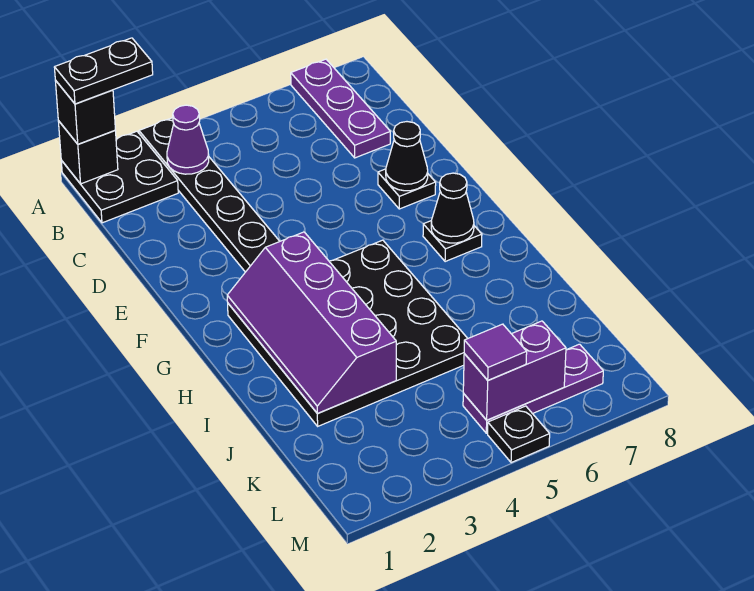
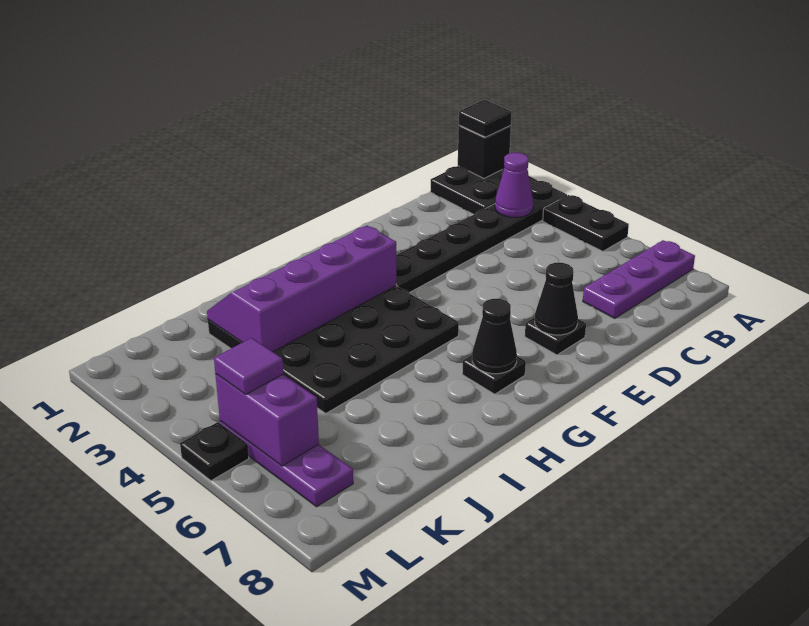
black 1x1 brick [56,81,115,144] -> black 1x1 tile [459,100,512,137]
black 1x2 plate [54,38,153,104] -> black 1x2 plate moved to [543,195,629,251]

